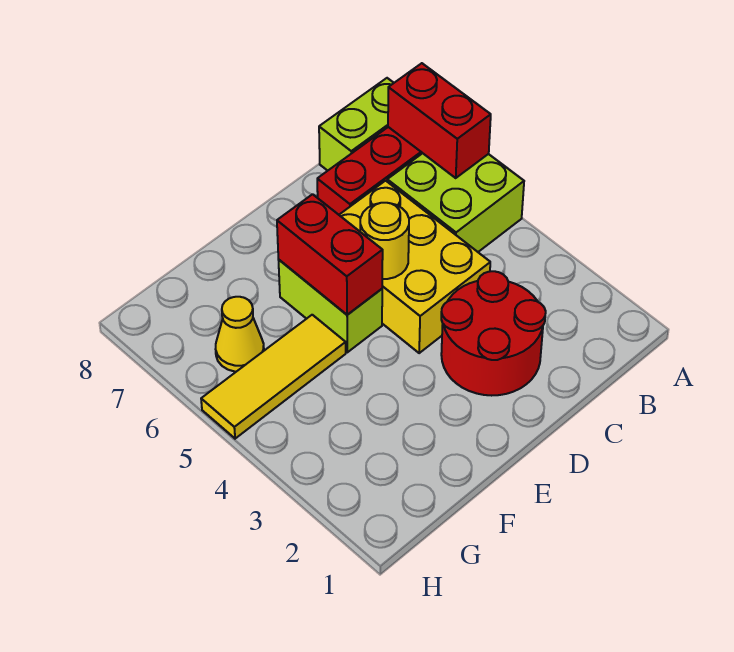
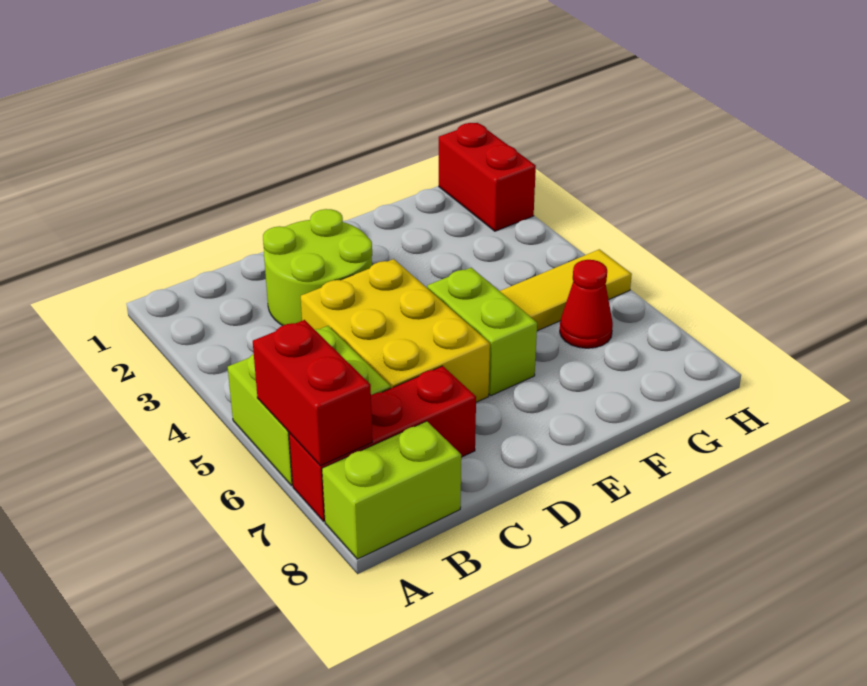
red 2x2 round brick [441,271,546,396] -> lime 2x2 round brick [263,209,372,325]
yellow 1x1 round brick [360,203,409,279] -> none
red 1x2 brick [277,194,383,315] -> red 1x2 brick moved to [439,123,536,231]
yellow 1x1 cone [216,297,264,372] -> red 1x1 cone [560,260,613,348]

